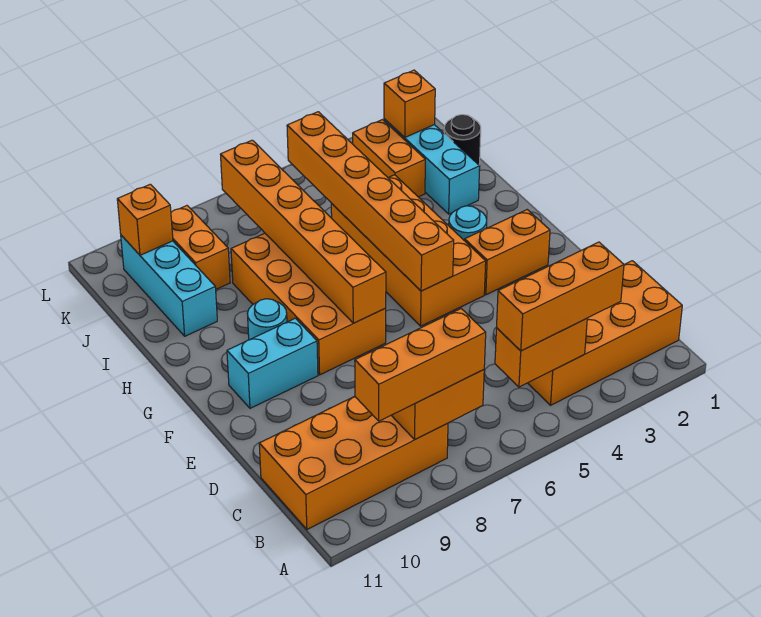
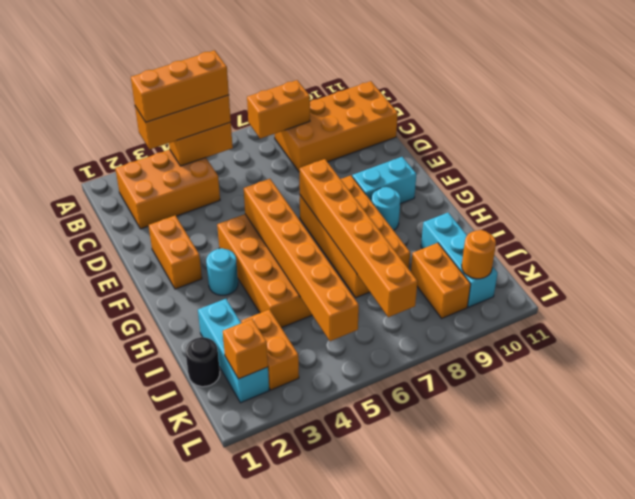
orange 2x4 brick [528,261,682,405] -> orange 2x3 brick [115,150,220,229]
orange 1x3 brick [355,309,486,421] -> orange 1x3 brick moved to [131,50,229,122]
orange 1x2 brick [465,210,550,295] -> orange 1x2 brick turned to [149,215,202,289]
orange 1x1 brick [117,184,173,255] -> orange 1x1 round brick [462,230,496,279]

